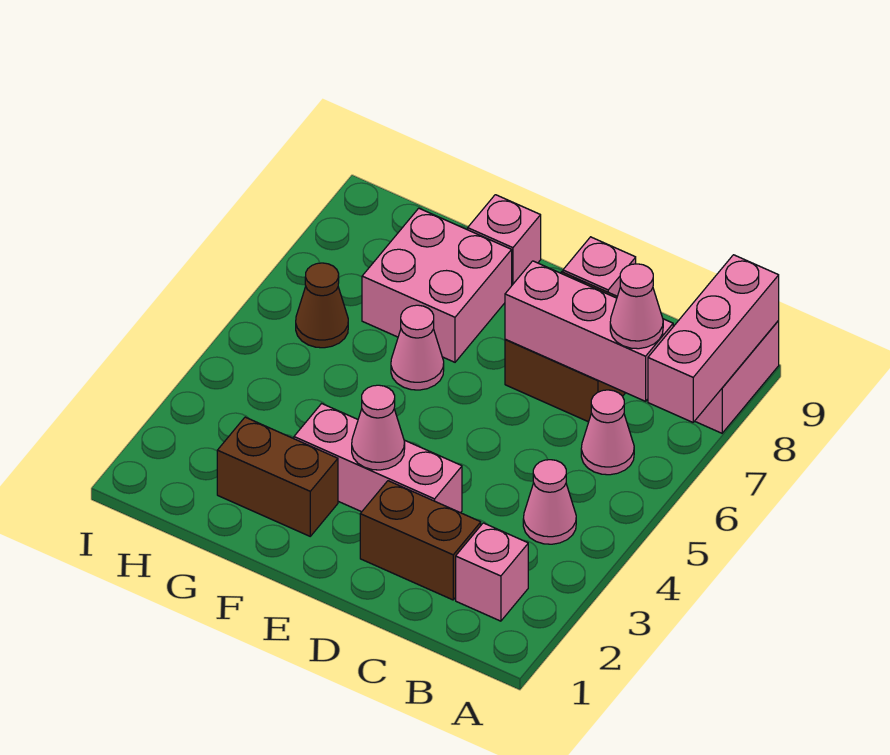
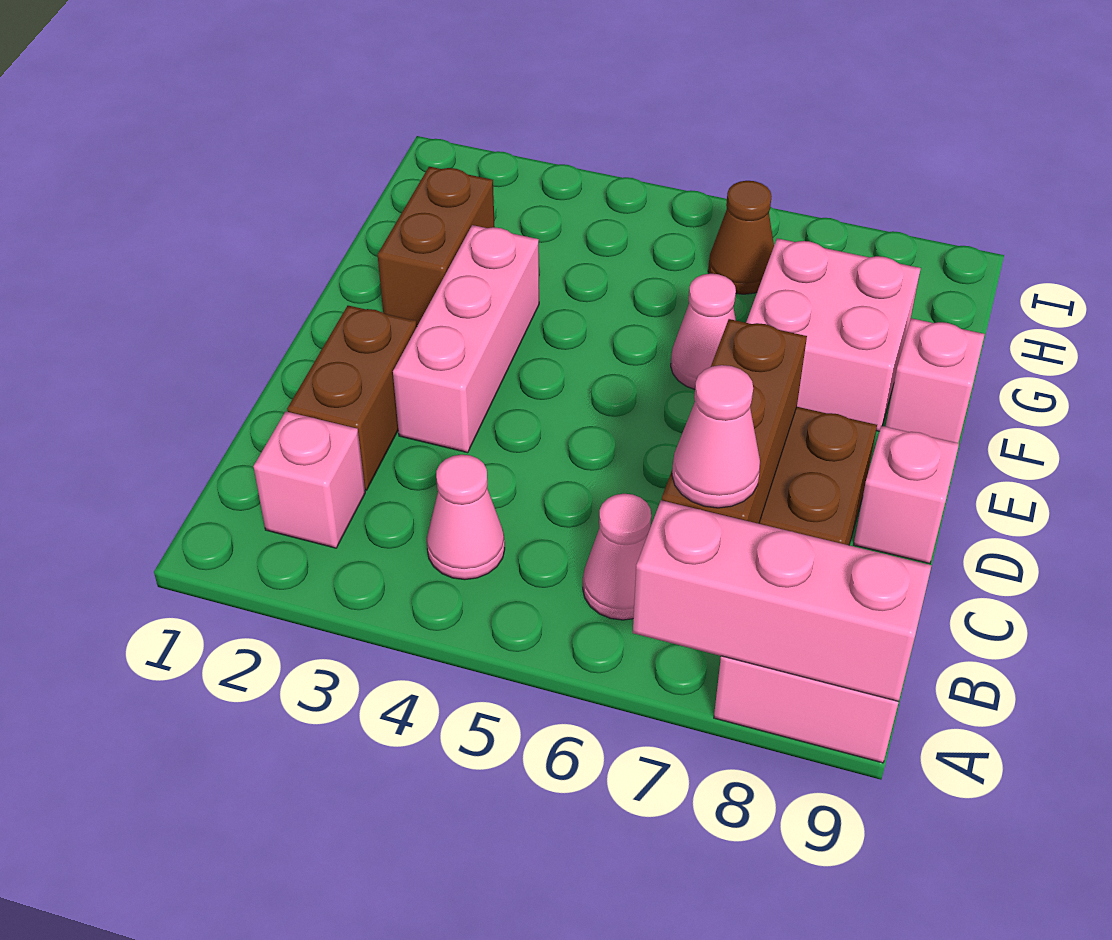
pink 1x3 brick [505,261,673,401] -> brown 1x3 brick [662,319,807,524]
pink 1x1 cone [352,385,405,470] -> none

